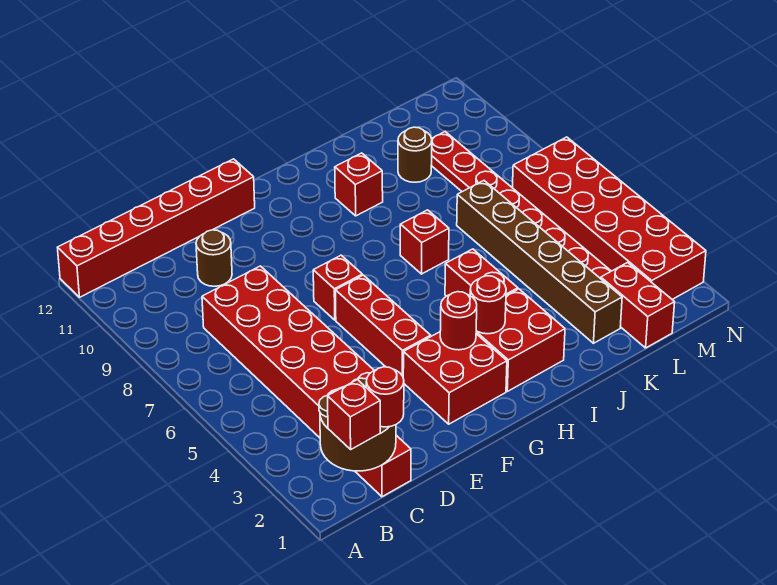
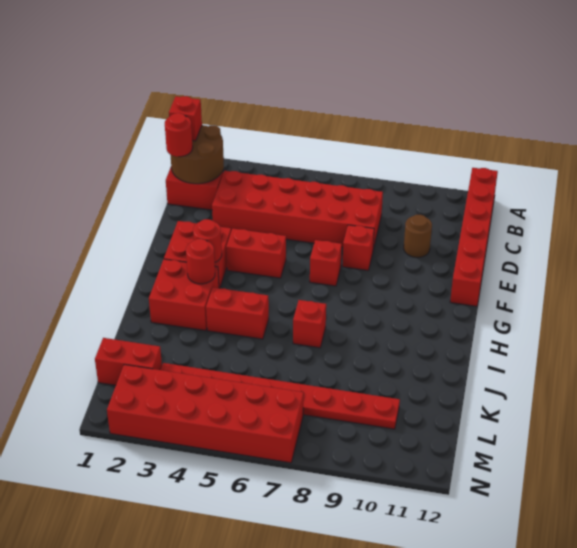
red 1x3 brick [335,275,431,376] -> red 1x2 brick [226,229,286,278]
red 1x1 brick [335,153,383,216] -> red 1x1 brick moved to [342,225,374,270]
brown 1x6 brick [457,181,622,343] -> none
brown 1x1 round brick [398,127,432,182] -> none

